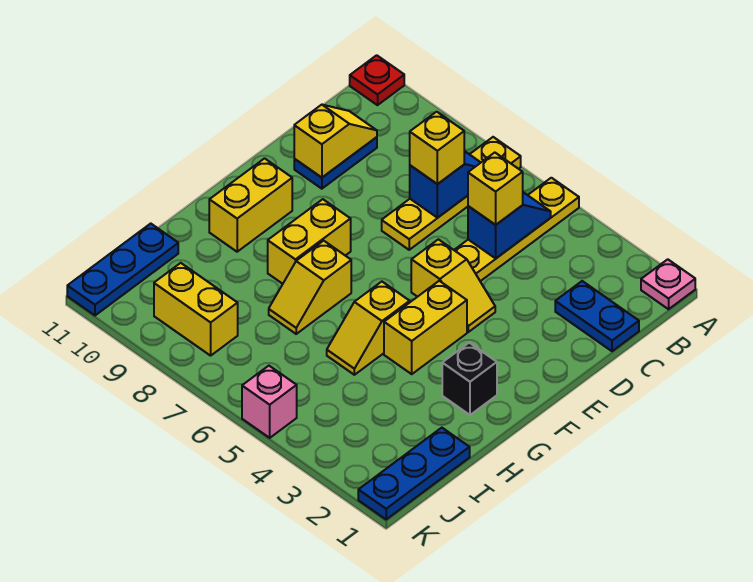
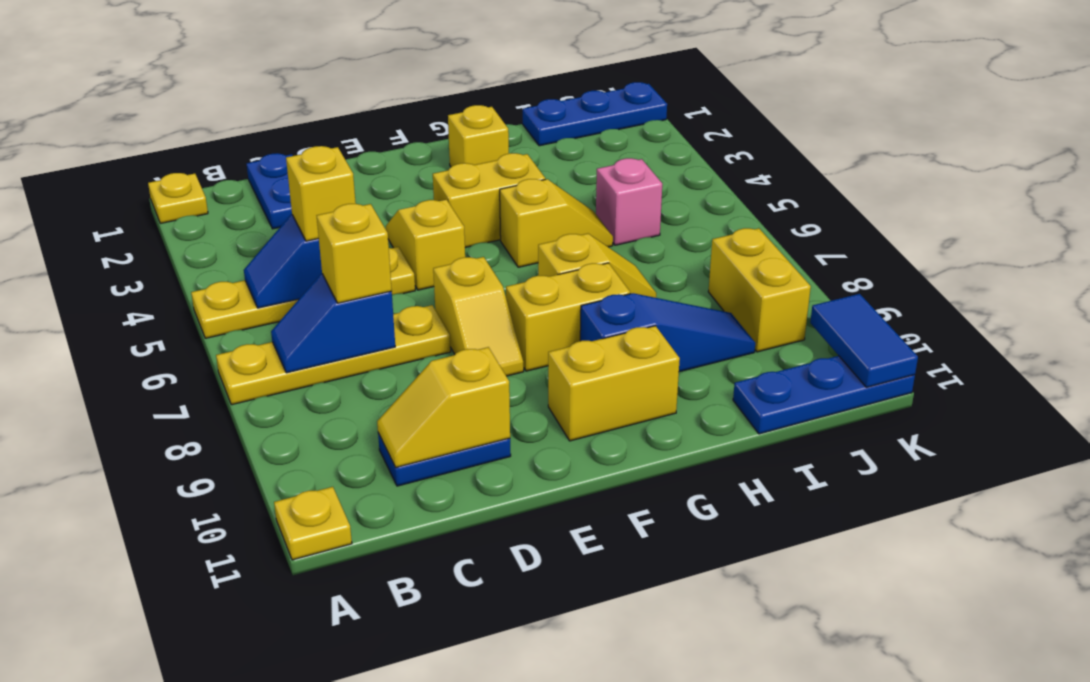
pink 1x1 plate [641,259,695,309] -> yellow 1x1 plate [148,173,208,223]
red 1x1 plate [350,55,404,105] -> yellow 1x1 plate [274,487,352,560]
none -> yellow 1x2 slope [433,257,524,376]
black 1x1 brick [442,343,497,415] -> yellow 1x1 brick [448,105,509,167]
none -> blue 1x3 slope [580,293,755,372]
pink 1x1 brick [242,366,297,438] -> pink 1x1 brick moved to [596,158,662,245]
none -> blue 1x2 tile [810,294,918,387]

